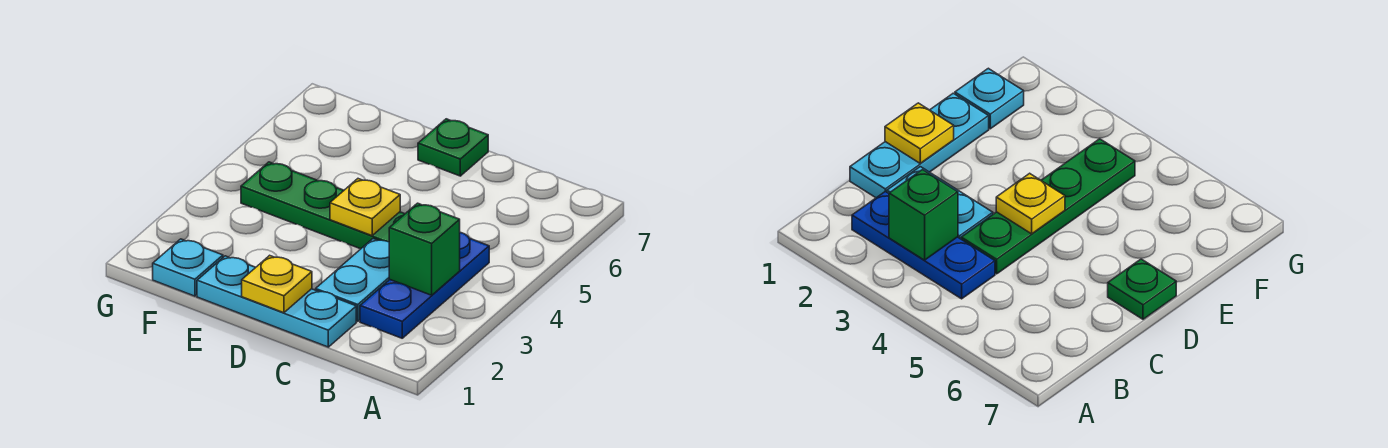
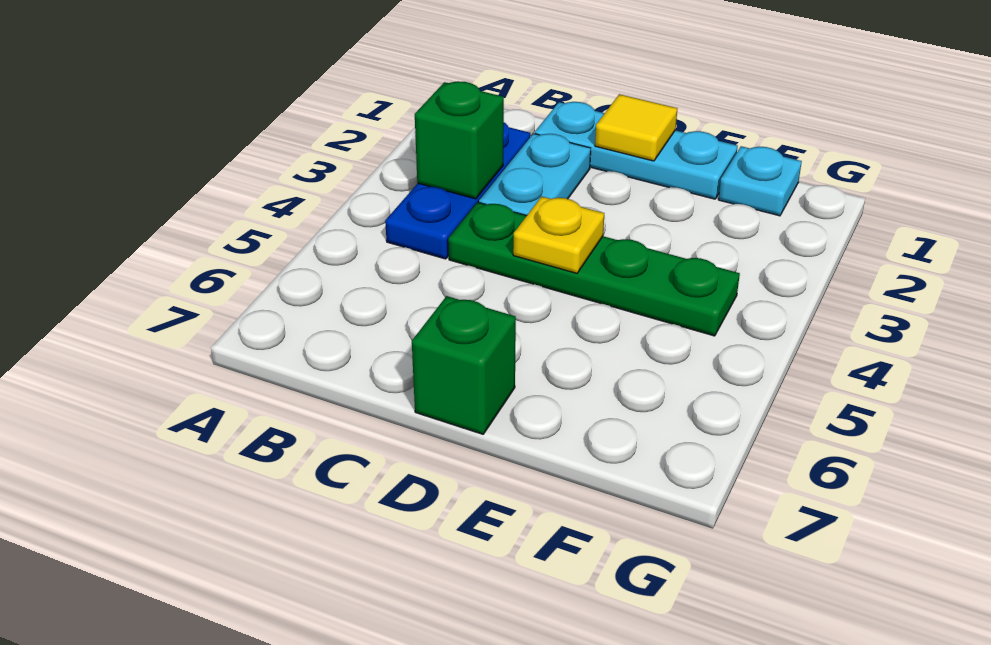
yellow 1x1 plate [242,255,312,313] -> yellow 1x1 tile [595,94,677,161]
green 1x1 plate [418,119,488,176] -> green 1x1 brick [412,296,516,434]

